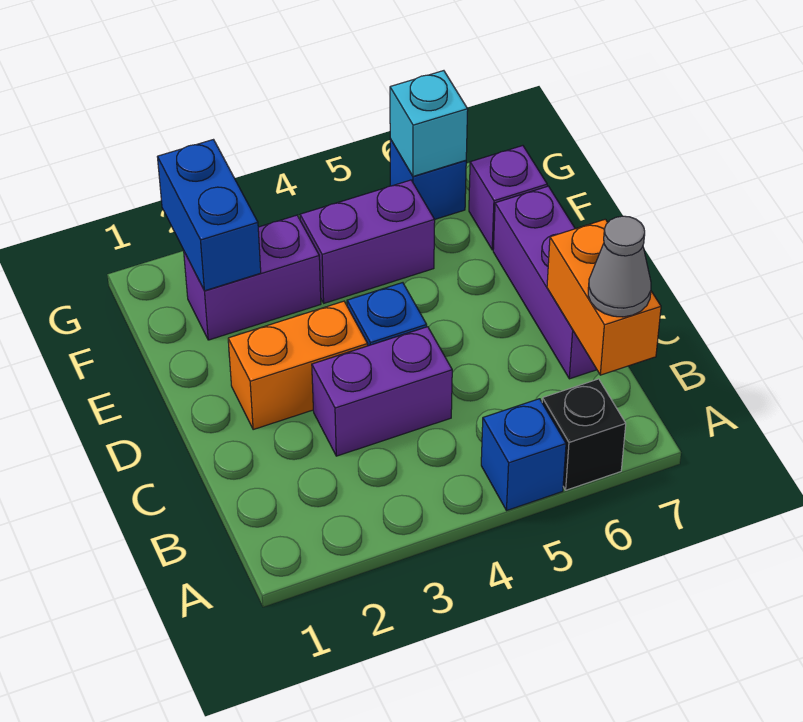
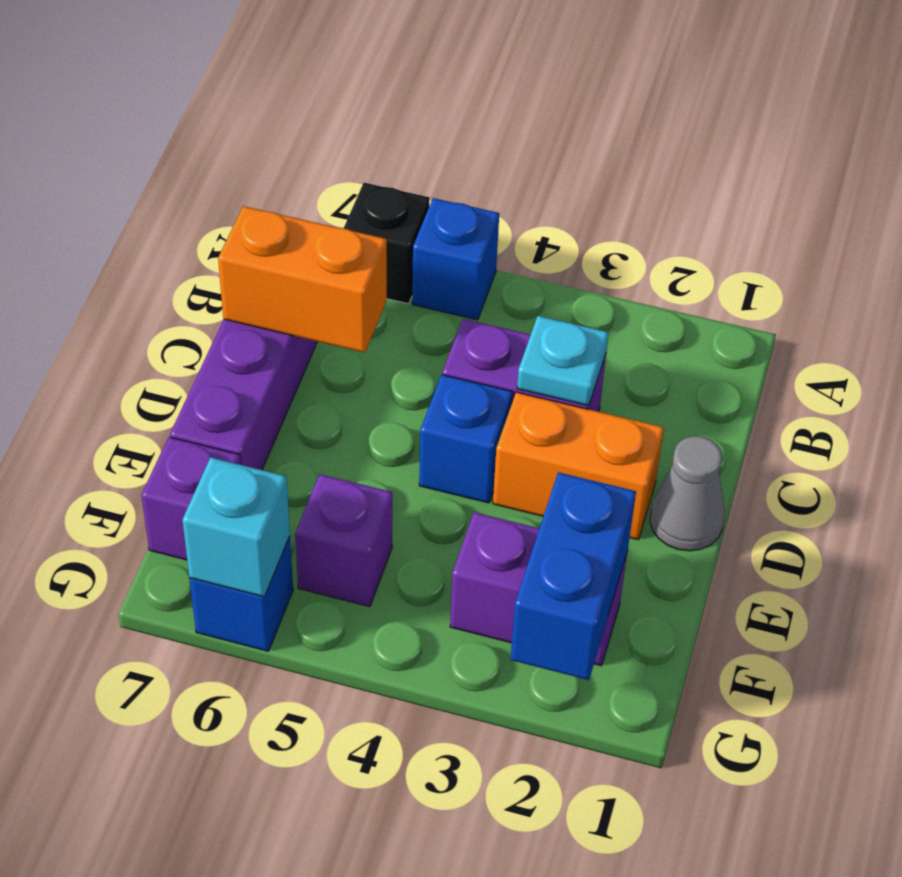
orange 1x2 brick [547,219,661,375] -> orange 1x2 brick turned to [218,206,387,353]
grey 1x1 cone [588,216,651,317] -> grey 1x1 cone moved to [650,436,725,551]
none -> cyan 1x1 plate [517,316,609,406]
purple 1x2 brick [300,180,435,303] -> purple 1x1 brick [295,474,392,607]

